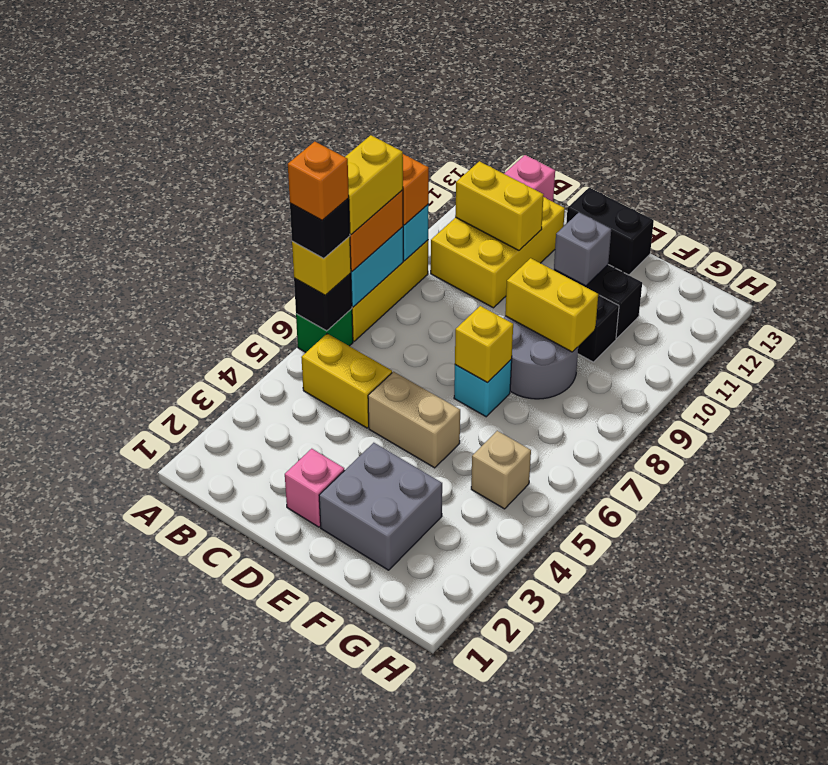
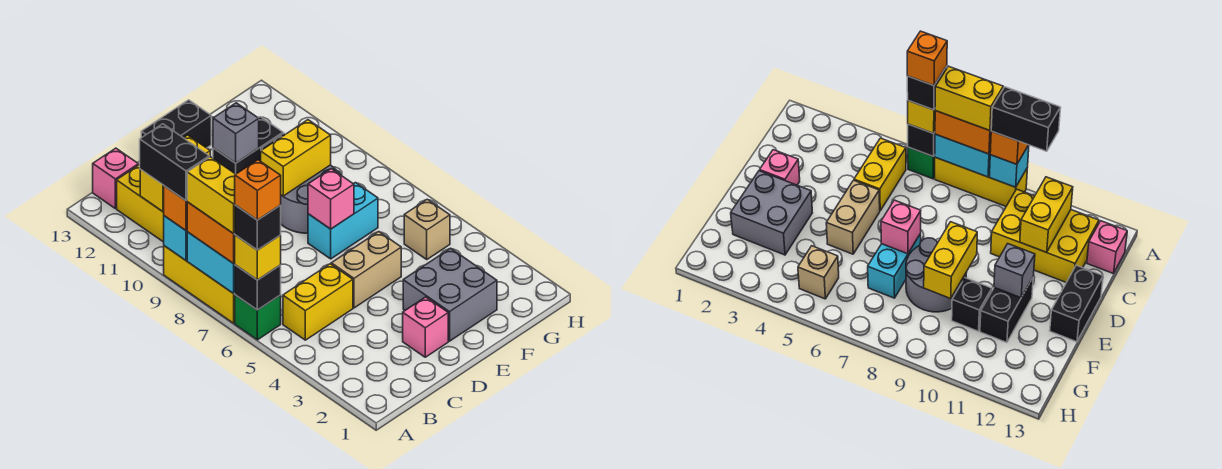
none -> black 1x2 brick [140,124,209,201]
cyan 1x1 brick [454,360,512,417] -> cyan 1x2 brick [308,183,378,259]
yellow 1x1 brick [455,306,513,383] -> pink 1x1 brick [308,169,354,229]

